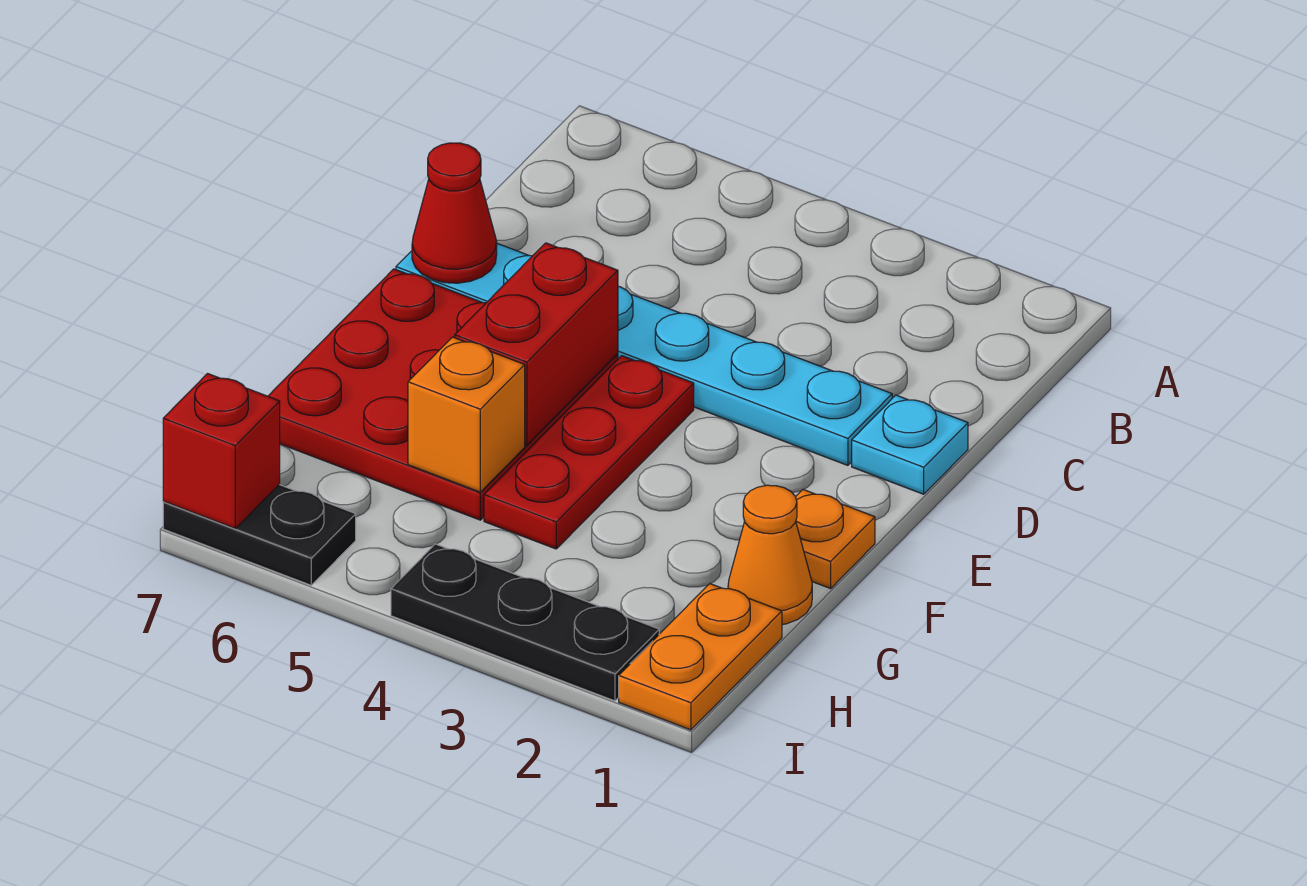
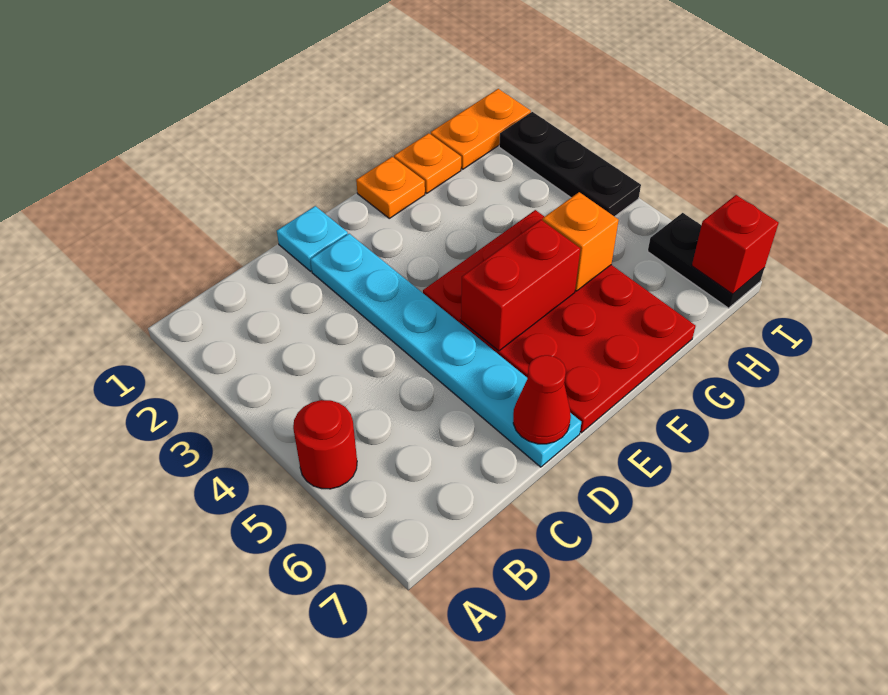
none -> red 1x1 round brick [293,400,357,489]
orange 1x1 cone [728,485,812,625] -> orange 1x1 plate [394,133,461,193]

